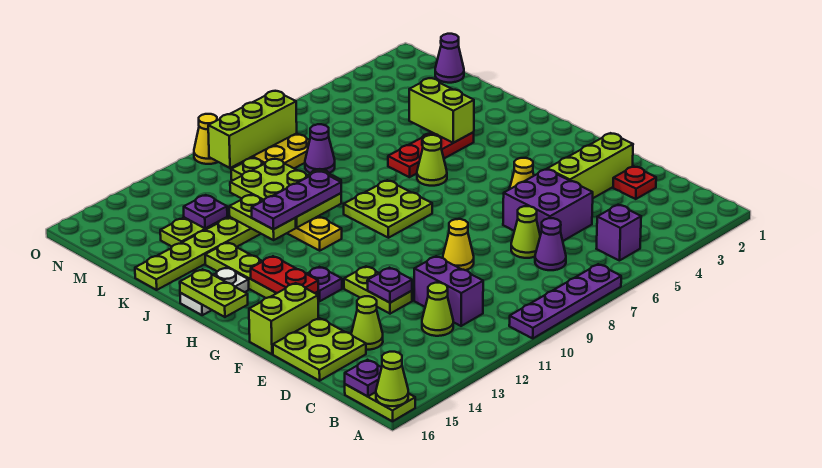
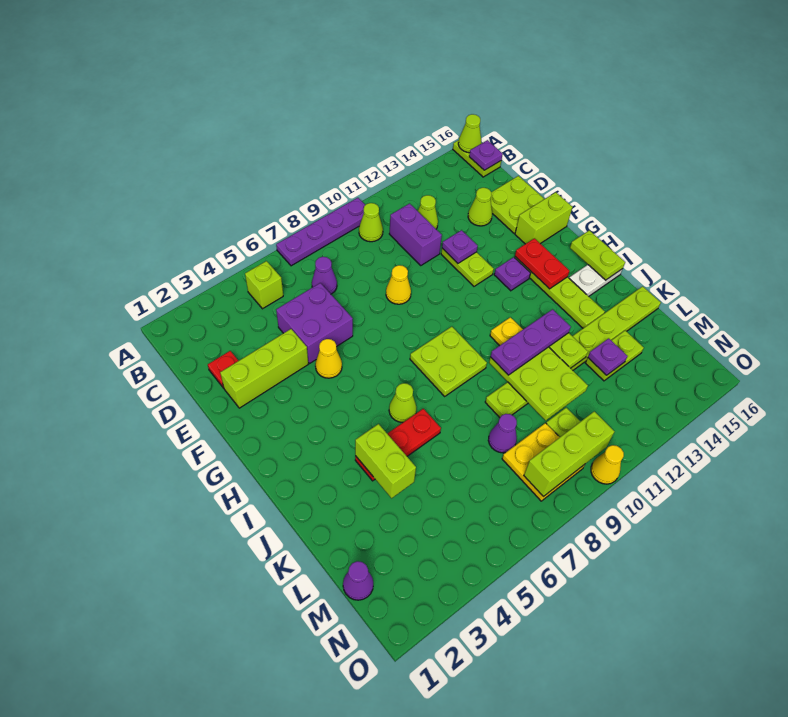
purple 1x1 brick [596,205,641,261] -> lime 1x1 brick [245,261,283,309]
lime 1x1 cone [511,206,540,258] -> lime 1x1 cone moved to [359,203,383,242]

